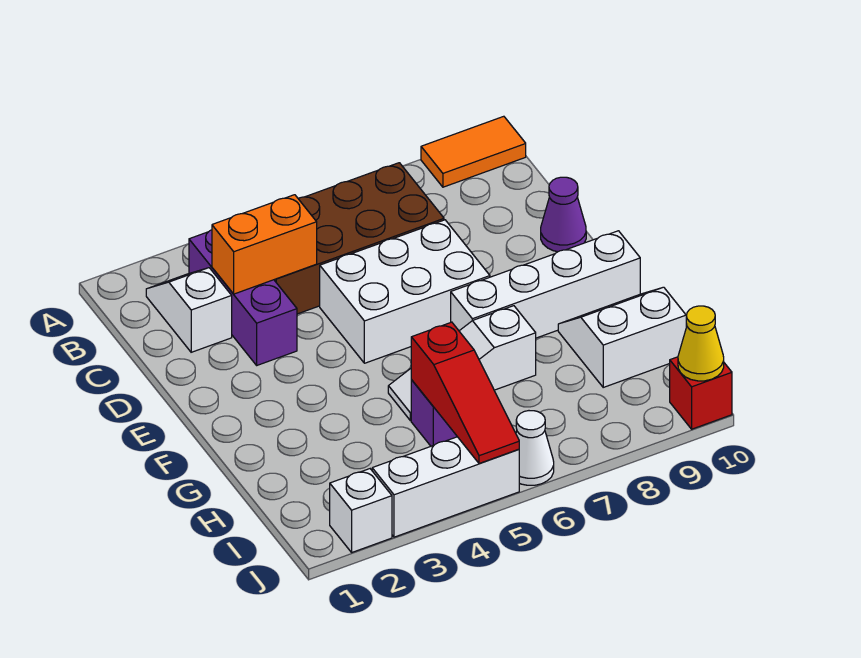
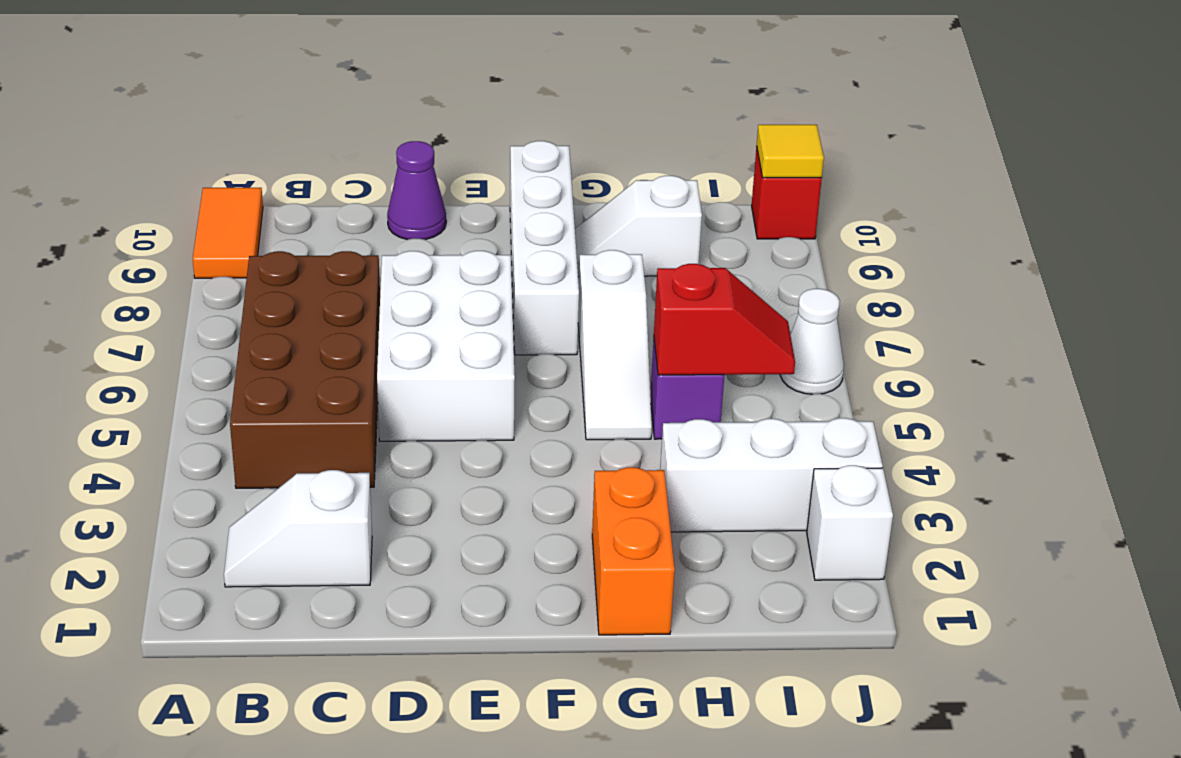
purple 1x3 brick [189,230,297,365] -> none
orange 1x2 brick [212,195,317,294] -> orange 1x2 brick moved to [592,467,675,635]
white 2x2 slope [558,287,686,387] -> white 1x2 slope [575,176,702,276]
red 1x3 slope [411,322,519,463] -> red 1x2 slope [654,264,795,375]
white 1x3 brick [372,437,519,537] -> white 1x3 brick turned to [660,418,883,532]
yellow 1x1 cone [678,306,724,381] -> yellow 1x1 tile [757,125,824,178]

